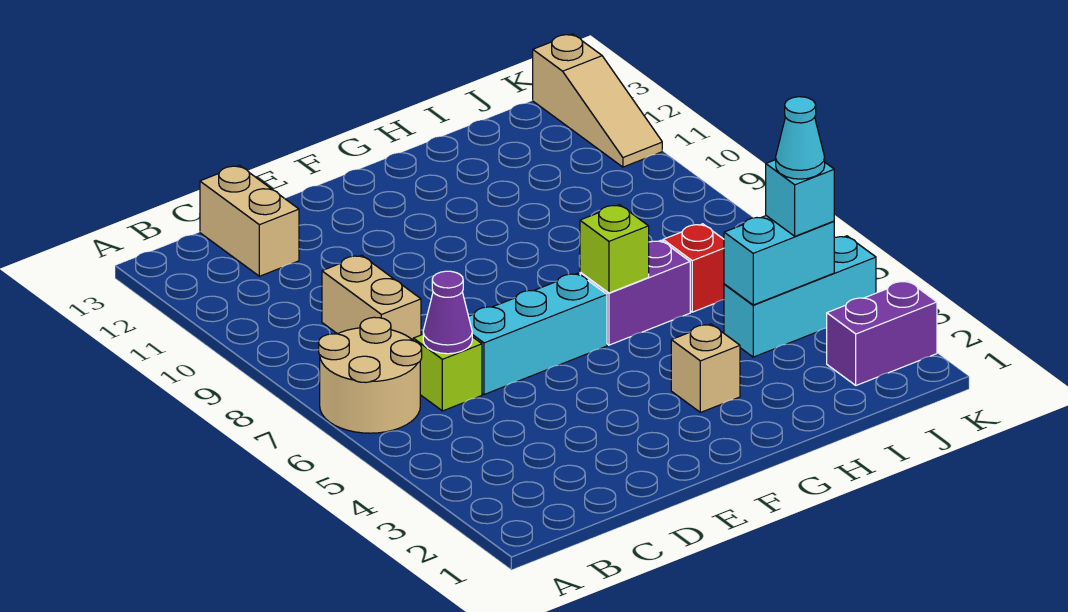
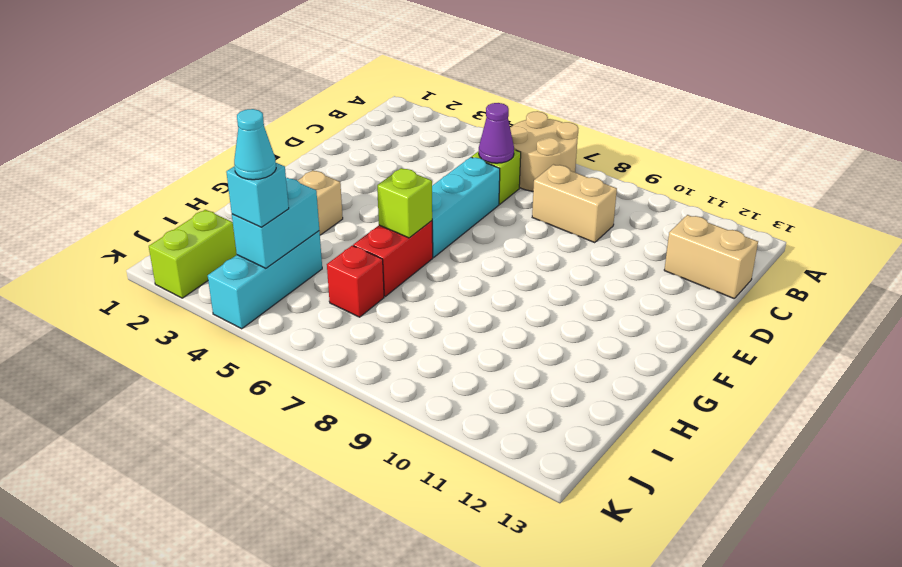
purple 1x2 brick [580,240,690,345] -> red 1x2 brick [353,221,433,296]
purple 1x2 brick [827,281,937,385] -> lime 1x2 brick [149,210,237,298]
tan 1x3 slope [533,34,662,167] -> none

